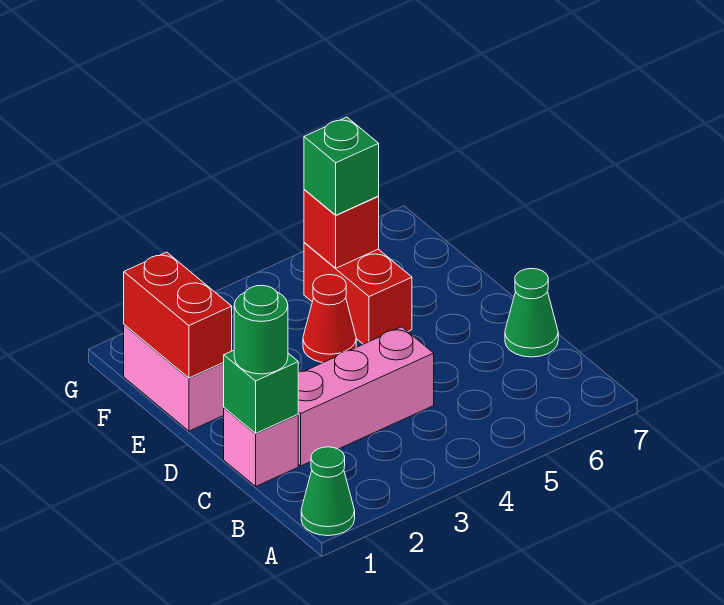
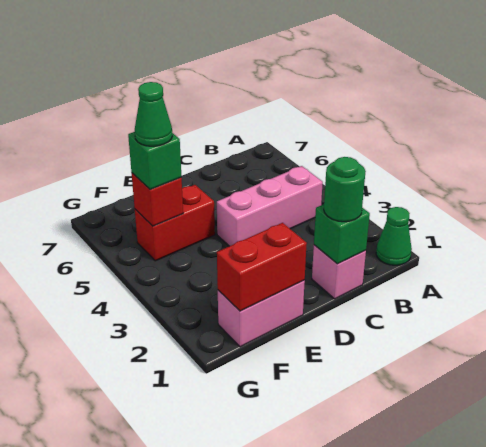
pink 1x3 brick [298,327,434,466] -> pink 1x3 brick turned to [217,166,323,246]
green 1x1 cone [505,269,558,357] -> green 1x1 cone moved to [135,82,172,146]
red 1x1 cone [303,275,356,363] -> none

